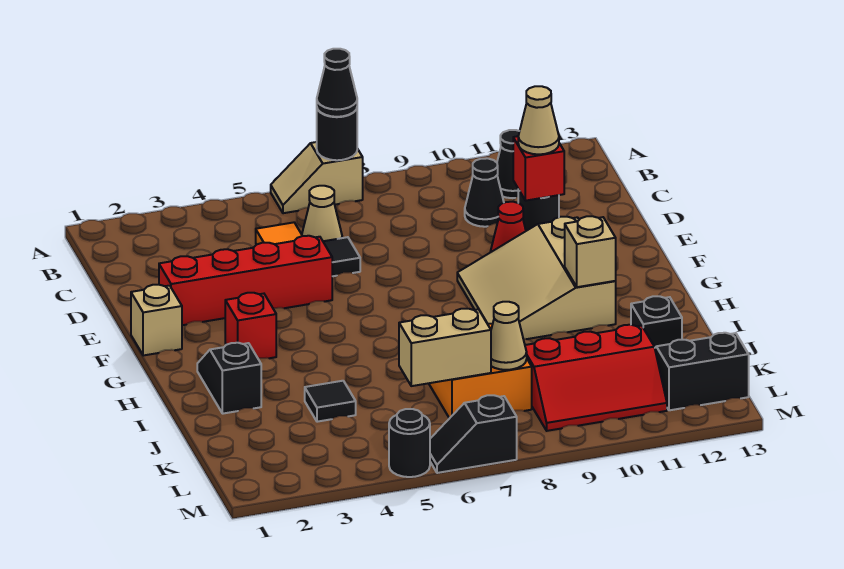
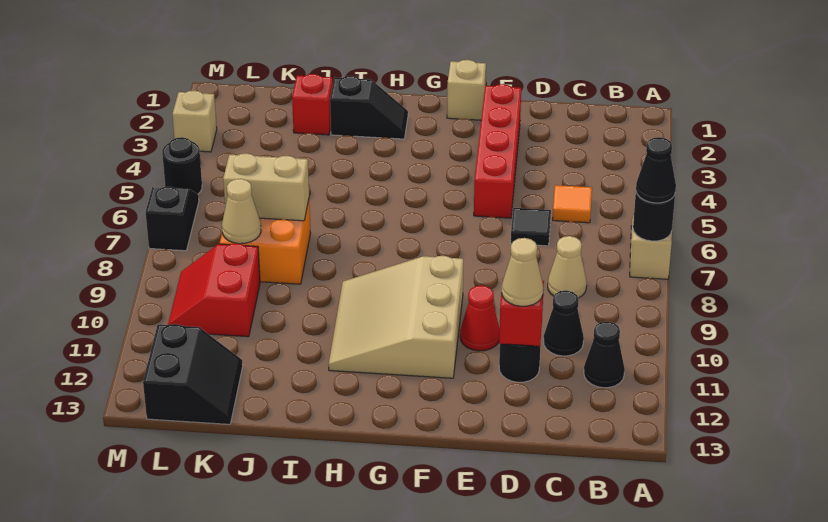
tan 1x1 cone [302,186,342,241] -> tan 1x1 cone moved to [548,236,587,298]
tan 3x3 slope [457,217,616,339] -> tan 3x3 slope turned to [329,256,463,378]
red 1x1 brick [225,293,276,358] -> red 1x1 brick moved to [292,74,333,135]
tan 1x1 brick [565,216,616,287] -> tan 1x1 brick moved to [172,90,217,152]
black 1x1 tile [305,381,356,422] -> none
black 1x1 brick [631,296,682,347] -> none
tan 1x2 brick [399,309,491,386] -> tan 1x2 brick turned to [223,153,309,221]
red 2x3 slope [525,325,667,431] -> red 2x2 slope [168,243,260,337]

